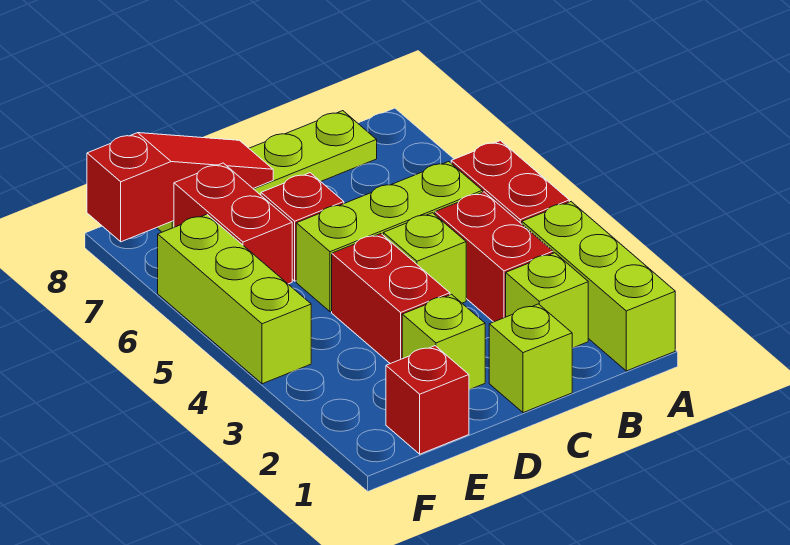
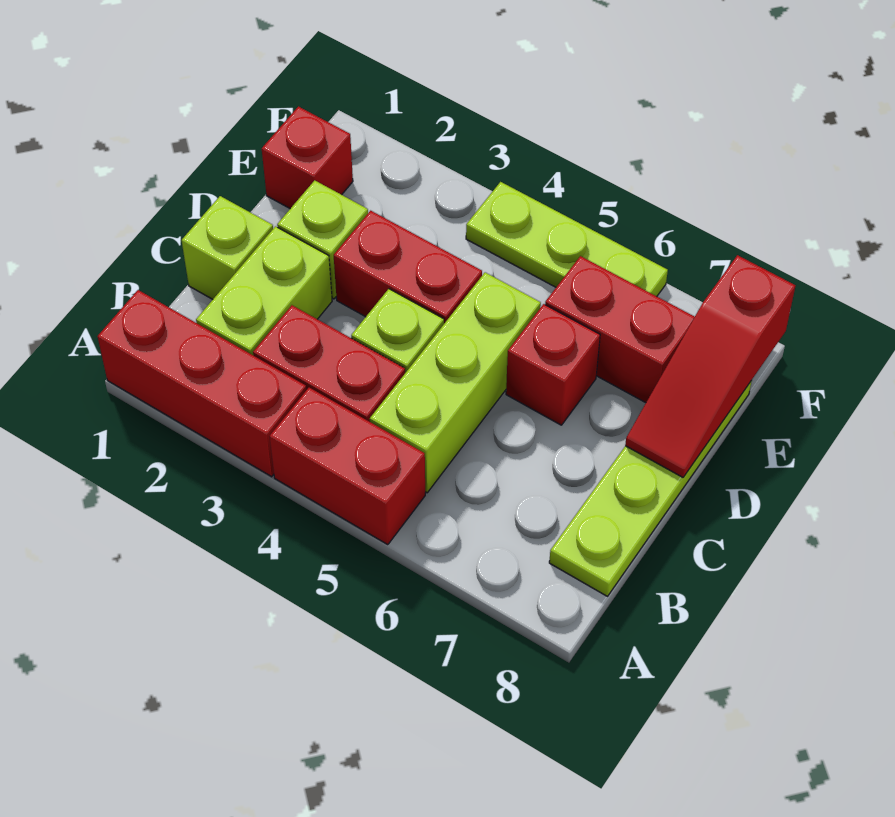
lime 1x3 brick [522,202,675,371] -> red 1x3 brick [98,290,306,477]
lime 1x1 brick [506,253,588,348] -> lime 1x2 brick [196,226,332,355]
lime 1x3 brick [158,214,311,384] -> lime 1x3 plate [466,182,668,296]

